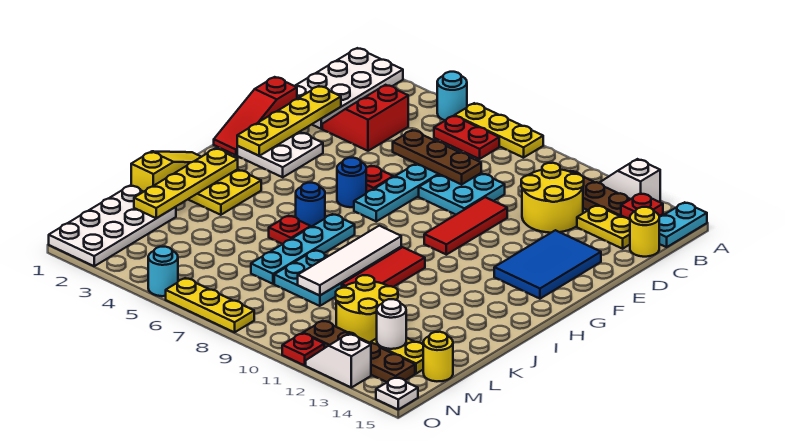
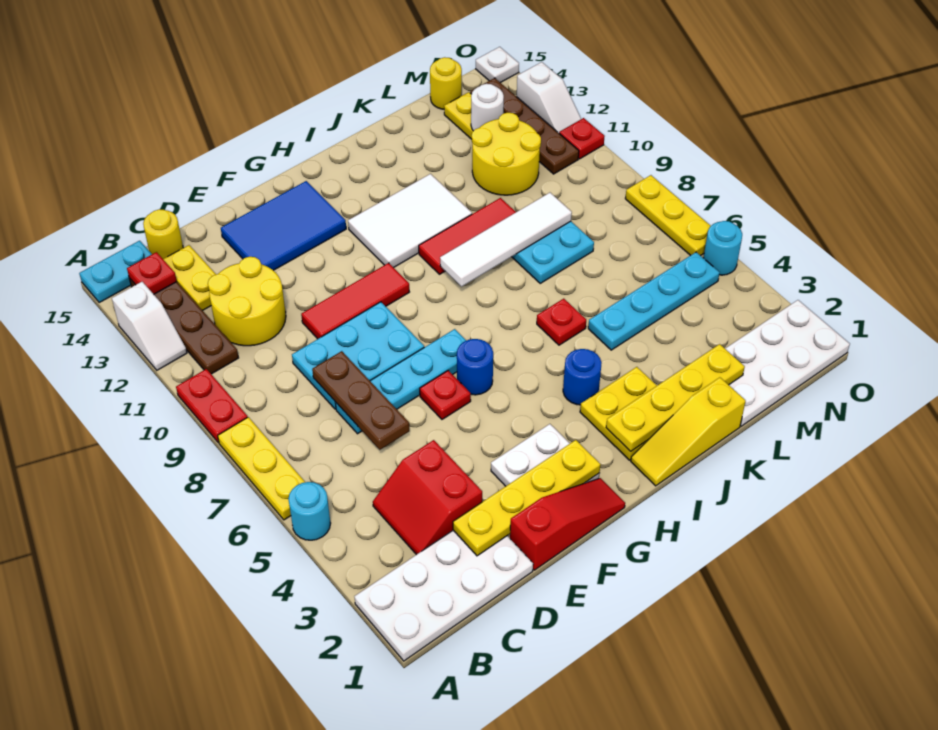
red 1x2 plate [434,116,499,159] -> red 1x2 plate moved to [176,369,248,443]
red 2x2 slope [322,85,408,151] -> red 2x2 slope turned to [373,440,482,555]
cyan 2x2 plate [419,173,505,215] -> cyan 2x3 plate [292,302,424,409]
none -> white 2x3 tile [348,174,472,268]
blue 1x1 round brick [296,183,325,227] -> blue 1x1 round brick moved to [563,349,602,405]
cyan 1x4 plate [251,214,355,284] -> cyan 1x4 plate moved to [588,252,720,350]

